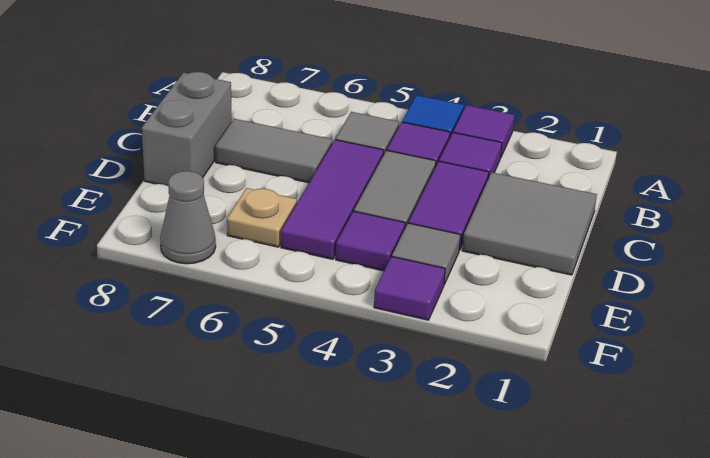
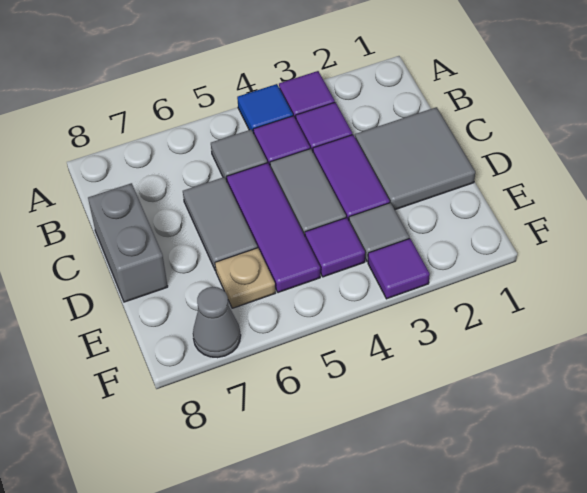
grey 1x2 tile [215,119,332,183] -> grey 1x2 tile turned to [183,177,257,271]

